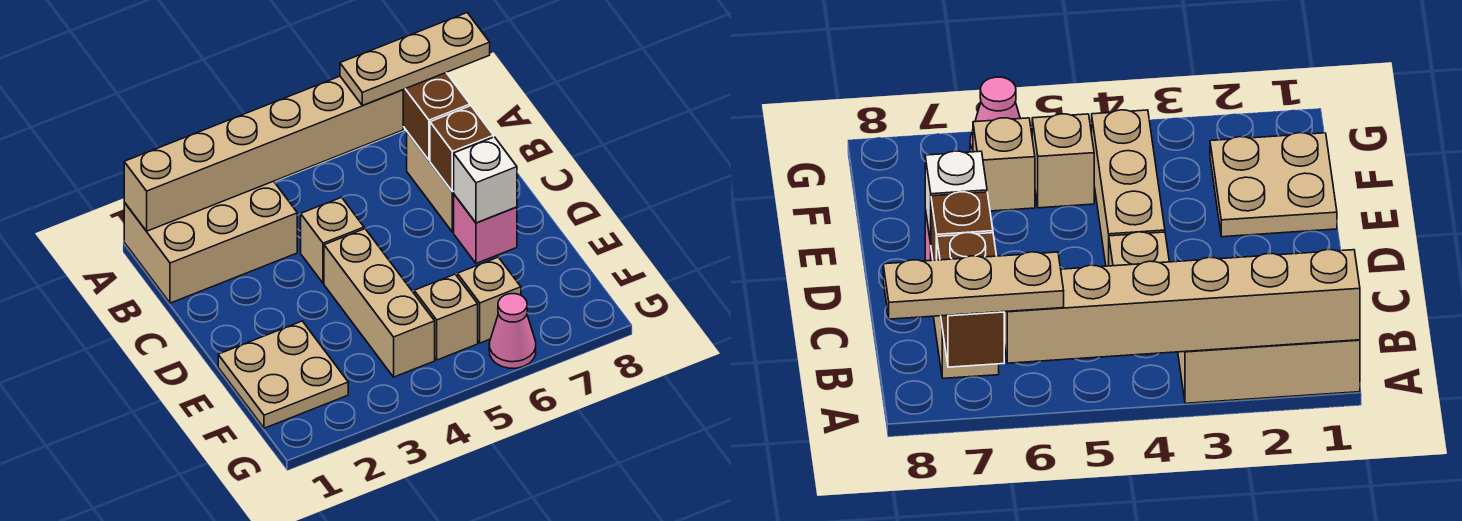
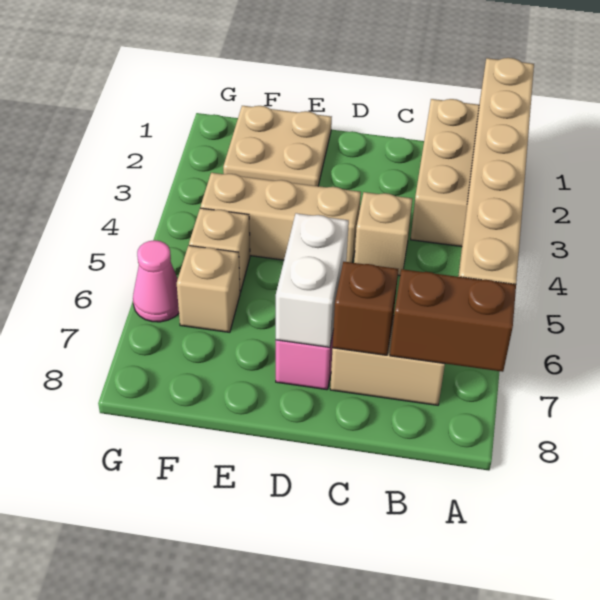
tan 1x3 plate [340,13,490,105] -> none
white 1x1 brick [454,137,517,223] -> white 1x2 brick [276,213,349,347]

